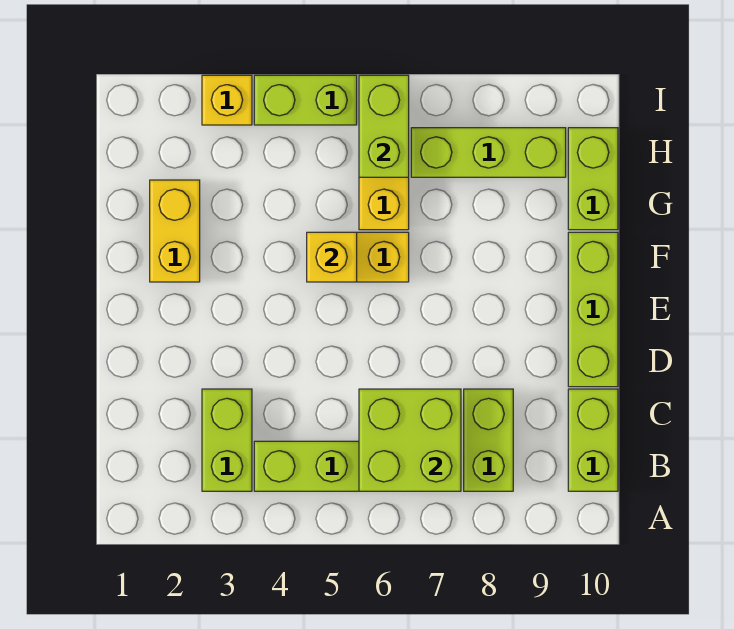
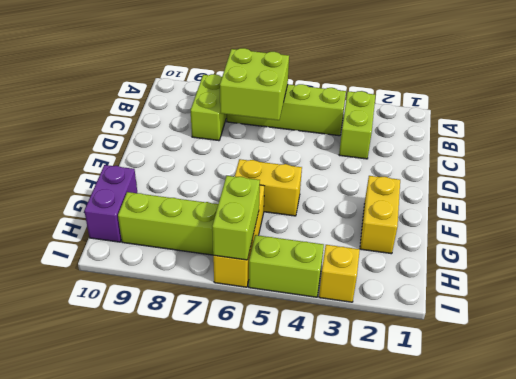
lime 1x2 brick [568,389,618,491] -> none
lime 1x3 brick [568,232,618,387] -> none
yellow 1x1 brick [307,232,357,282] -> none
lime 1x2 brick [568,128,618,230] -> purple 1x2 brick [84,165,137,242]

